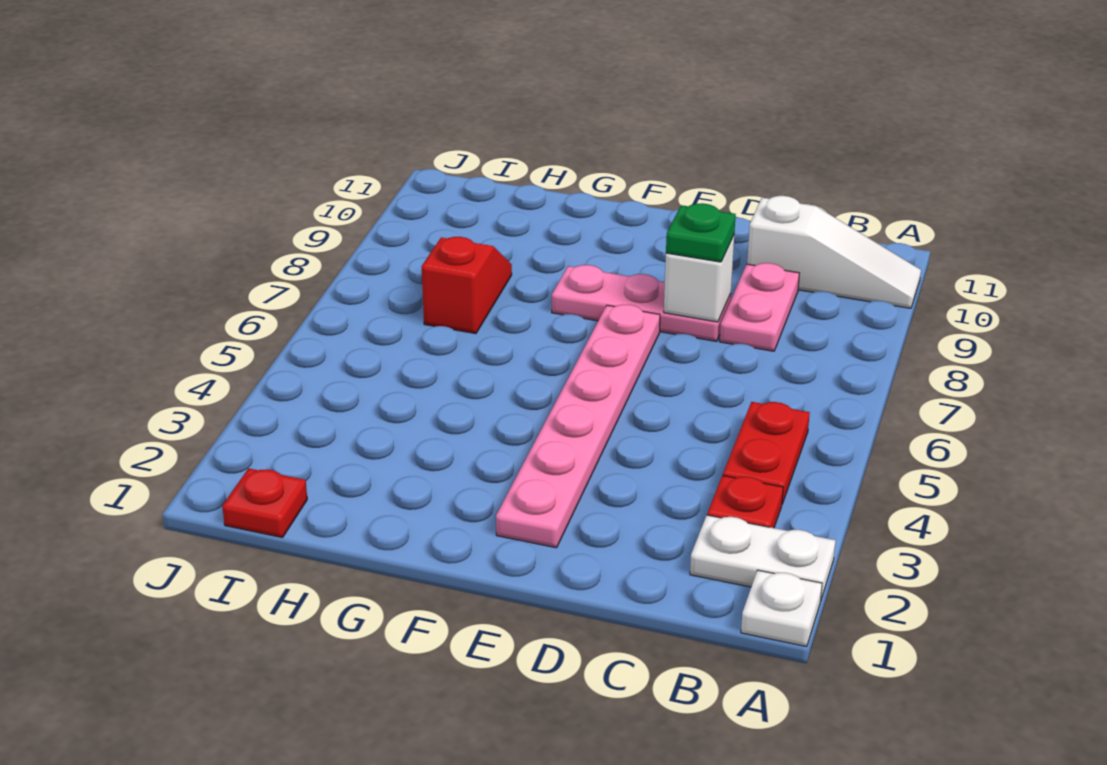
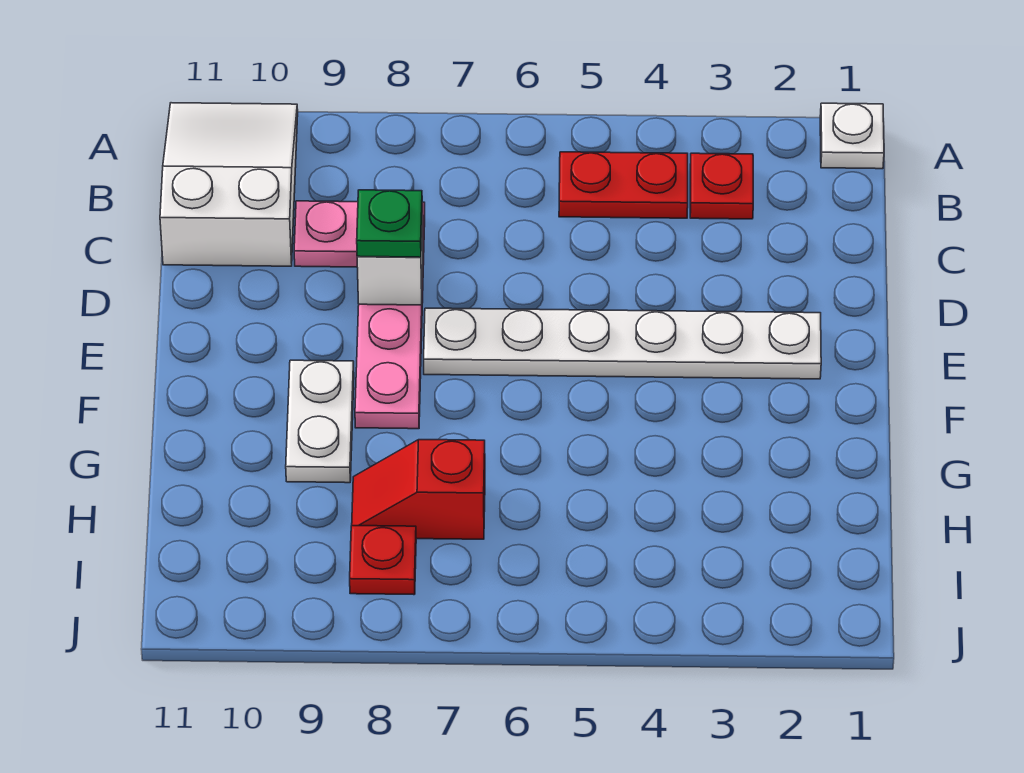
white 1x2 plate [690,515,836,599] -> white 1x2 plate moved to [286,360,354,483]
white 1x3 slope [747,196,921,308] -> white 2x3 slope [160,103,298,266]
pink 1x6 plate [496,305,660,548] -> white 1x6 plate [424,308,821,379]
red 1x1 plate [222,468,307,538] -> red 1x1 plate moved to [350,526,416,595]

